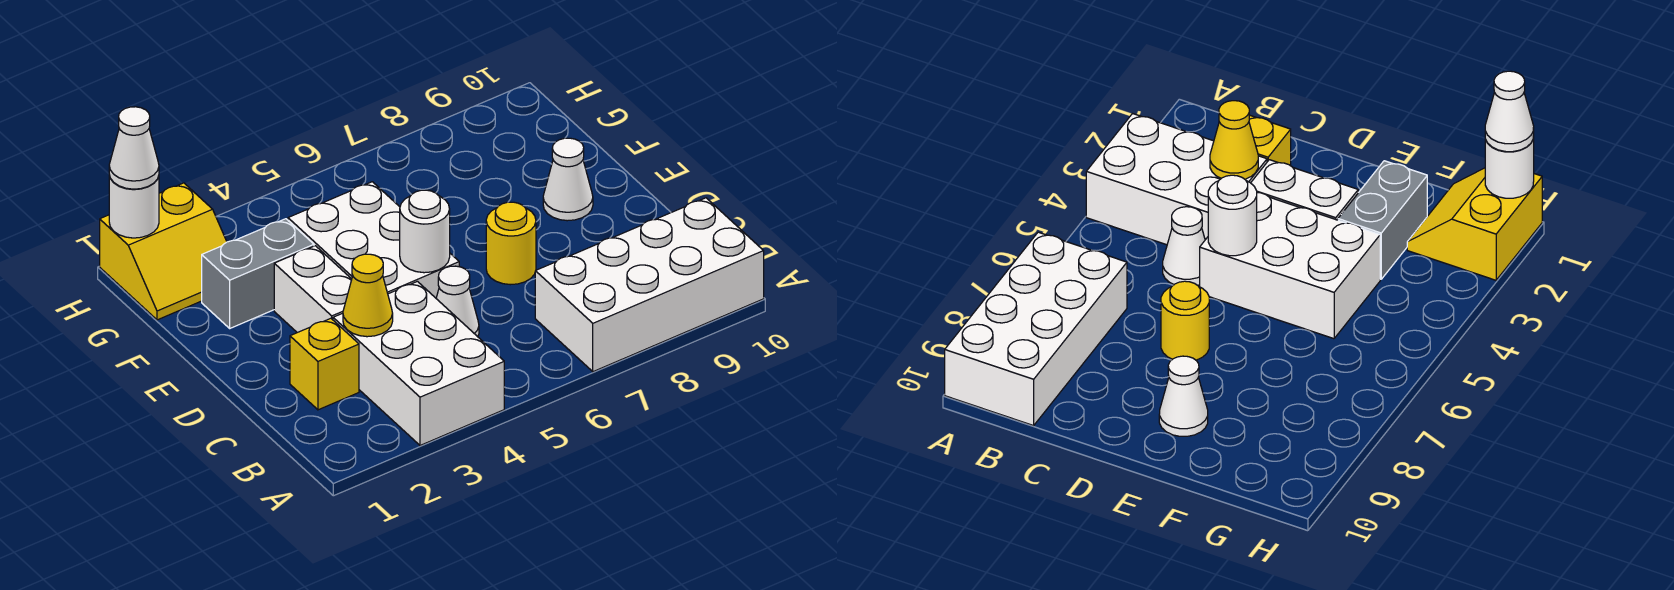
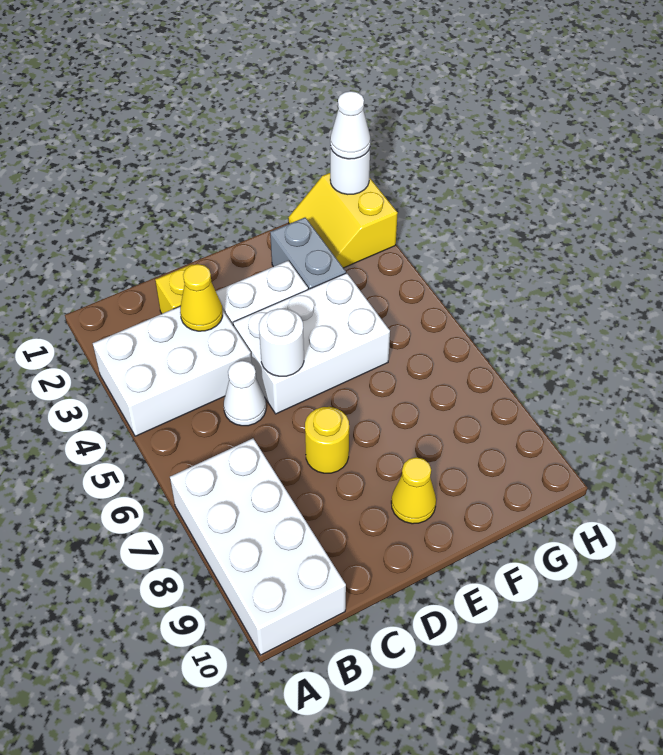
white 1x1 cone [543,138,593,221] -> yellow 1x1 cone [391,457,436,524]

